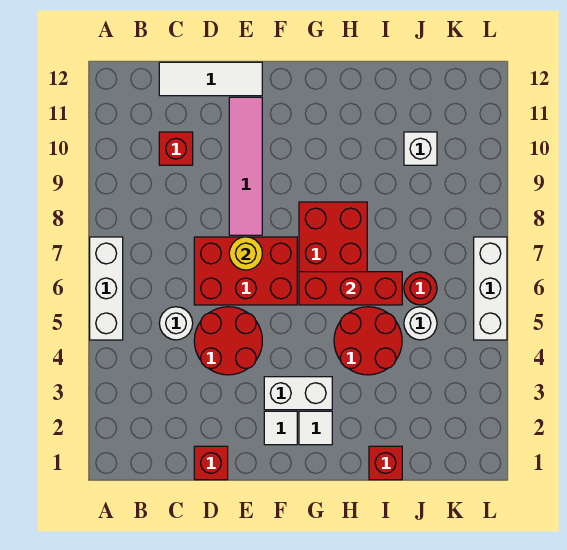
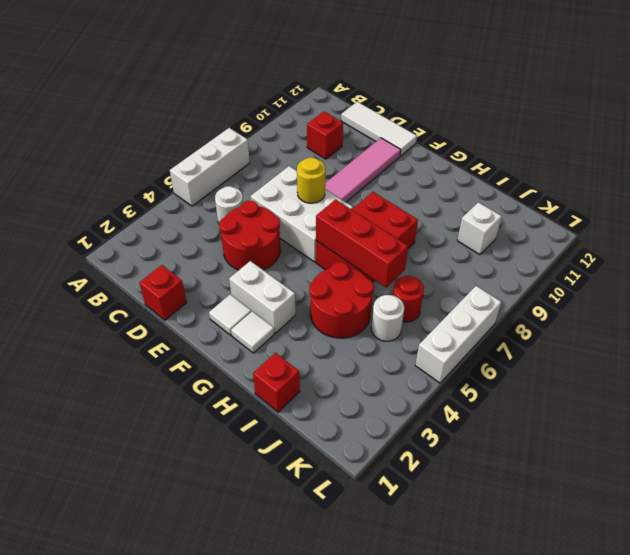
red 2x3 brick [194,237,297,305] -> white 2x3 brick [250,166,353,262]

